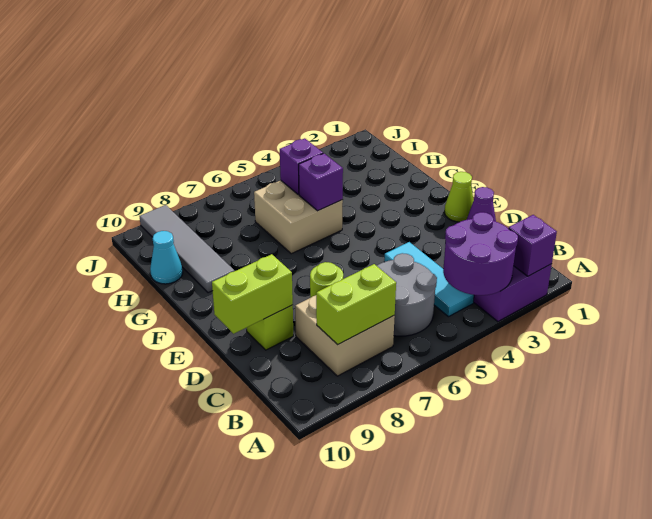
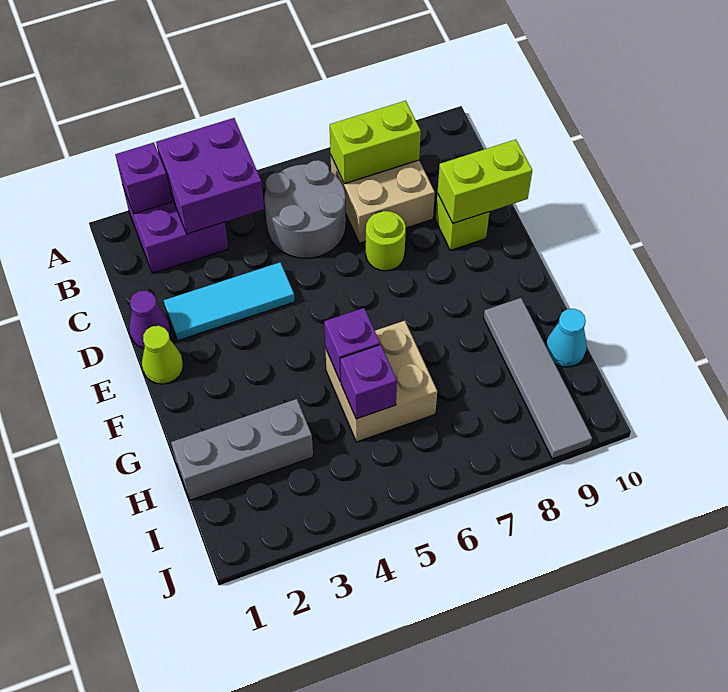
purple 2x2 round brick [443,212,518,295] -> purple 2x2 brick [156,118,264,234]
cyan 1x3 tile [384,242,474,317] -> cyan 1x3 tile turned to [164,262,295,341]
none -> grey 1x3 brick [171,399,313,500]

